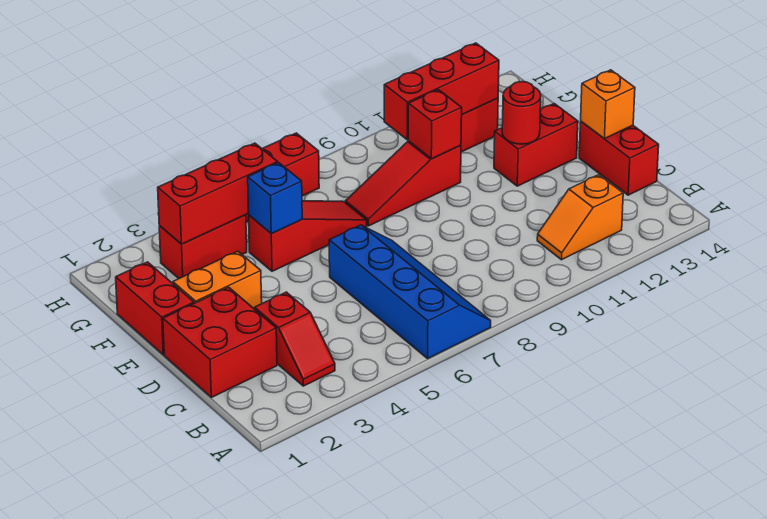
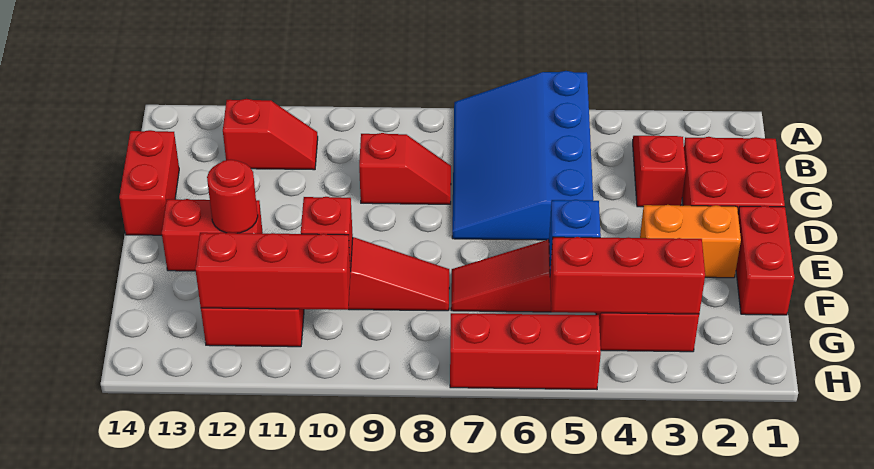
blue 2x4 slope [329,225,491,358] -> blue 3x4 slope [452,71,593,240]
orange 1x2 slope [537,175,623,260] -> red 1x2 slope [223,99,318,170]
none -> red 1x2 slope [359,133,451,204]
orange 1x1 brick [581,70,635,139] -> none

